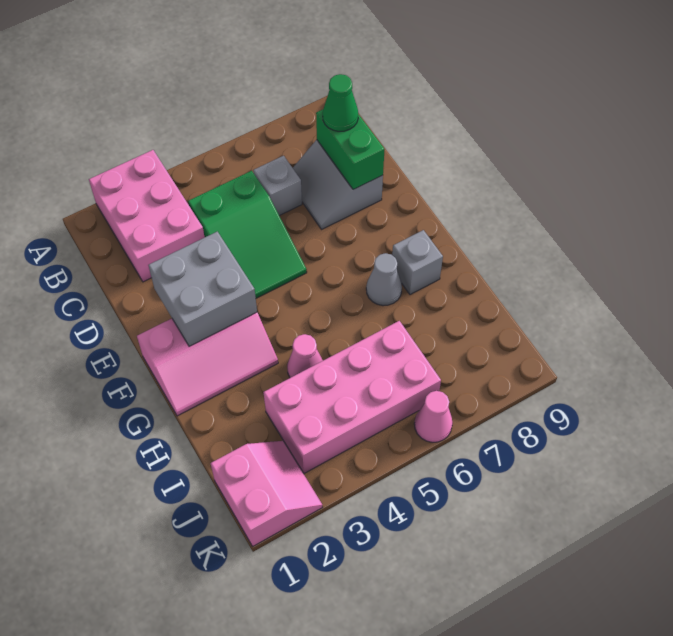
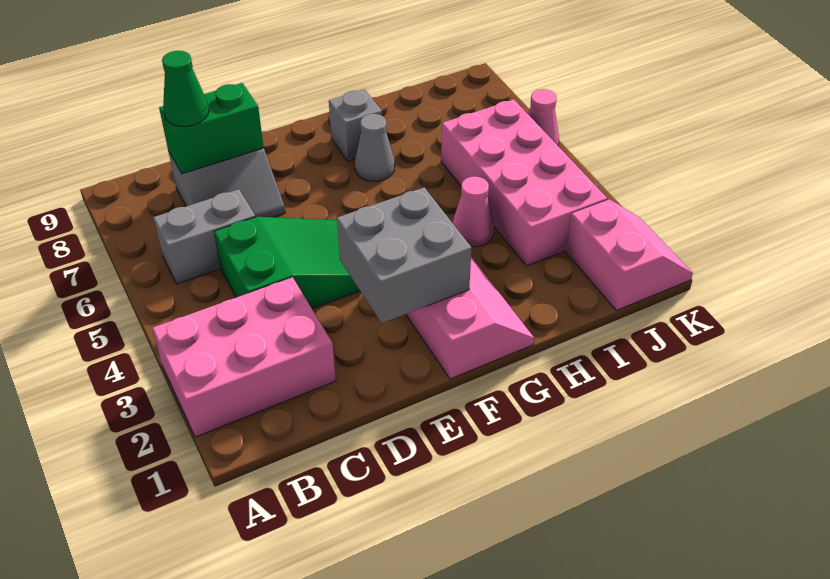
grey 1x1 brick [253,156,302,216] -> grey 1x2 brick [153,189,255,284]
pink 2x2 slope [211,441,323,546] -> pink 2x2 slope turned to [566,199,693,311]

